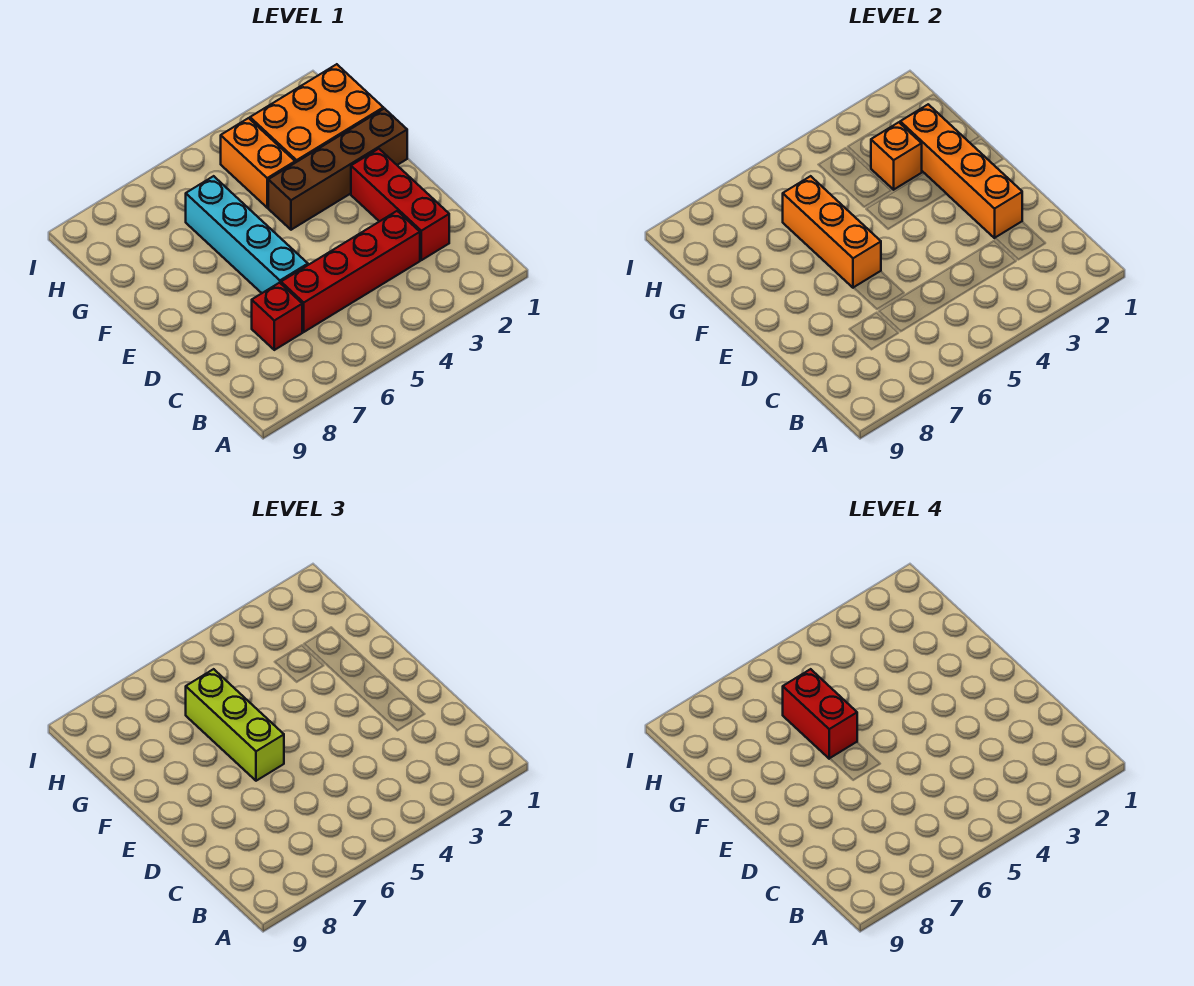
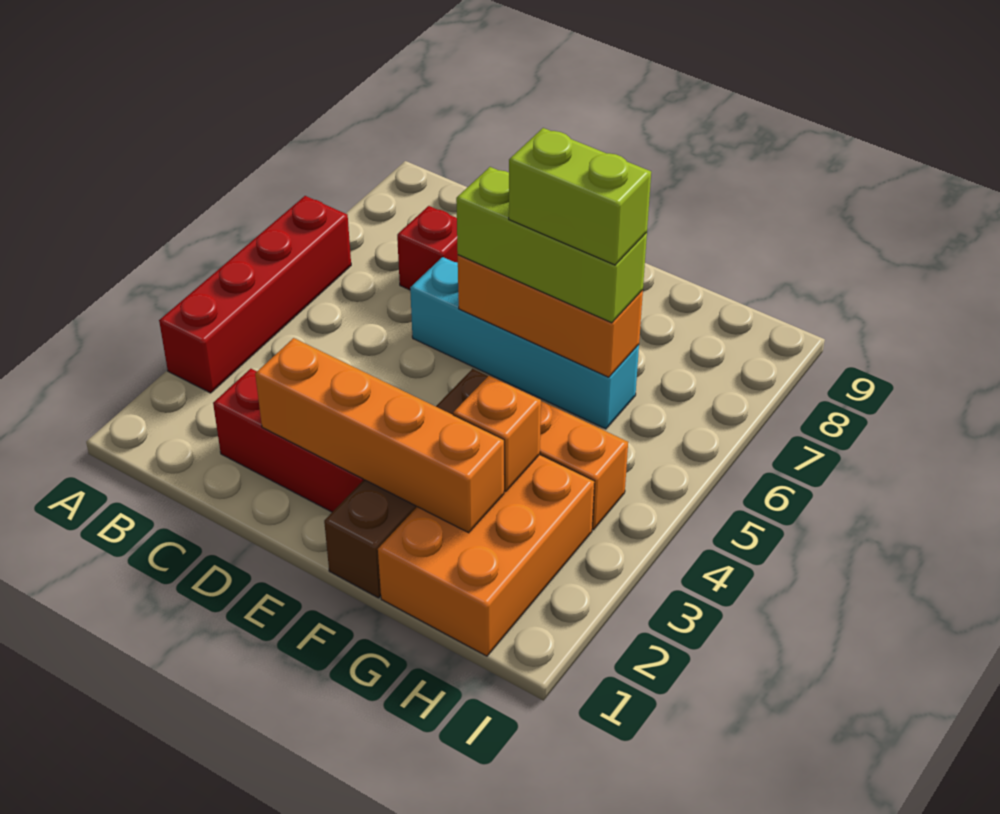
red 1x4 brick [281,211,420,332] -> red 1x4 brick moved to [159,196,351,393]
red 1x2 brick [783,669,857,759] -> lime 1x2 brick [509,128,651,265]

